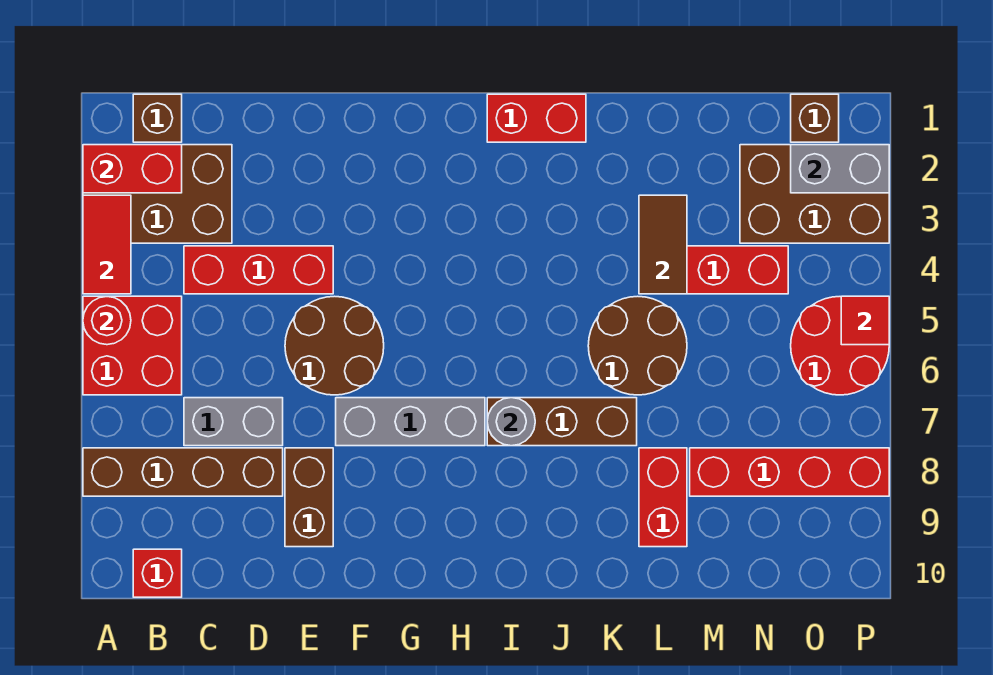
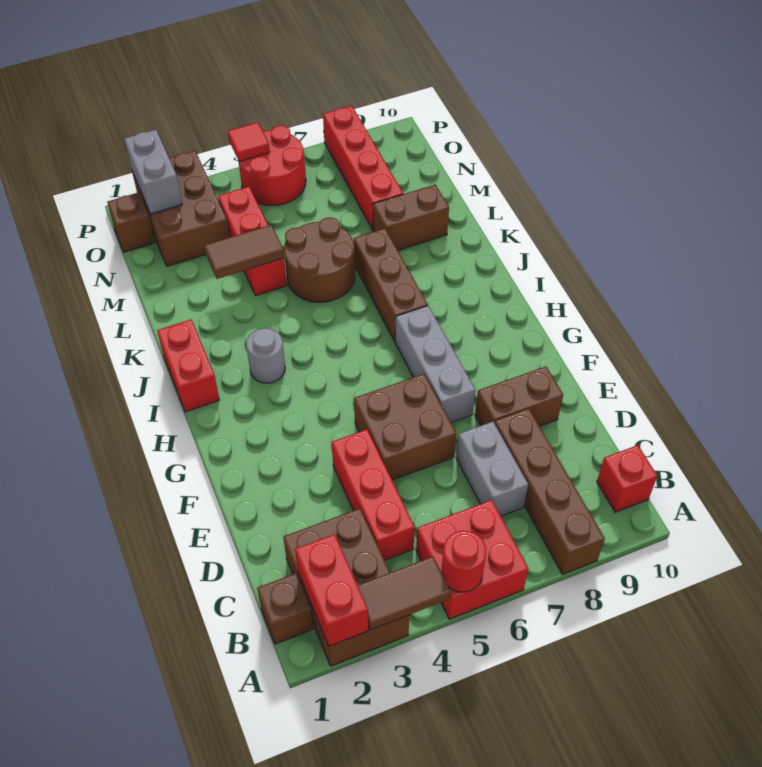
red 1x2 tile [83,195,131,294] -> brown 1x2 tile [358,557,451,630]
brown 2x2 round brick [285,296,384,395] -> brown 2x2 brick [354,374,456,480]
grey 1x1 round brick [487,398,535,446] -> grey 1x1 round brick moved to [246,328,285,383]
red 1x2 brick [639,448,687,547] -> brown 1x2 brick [373,185,449,250]

